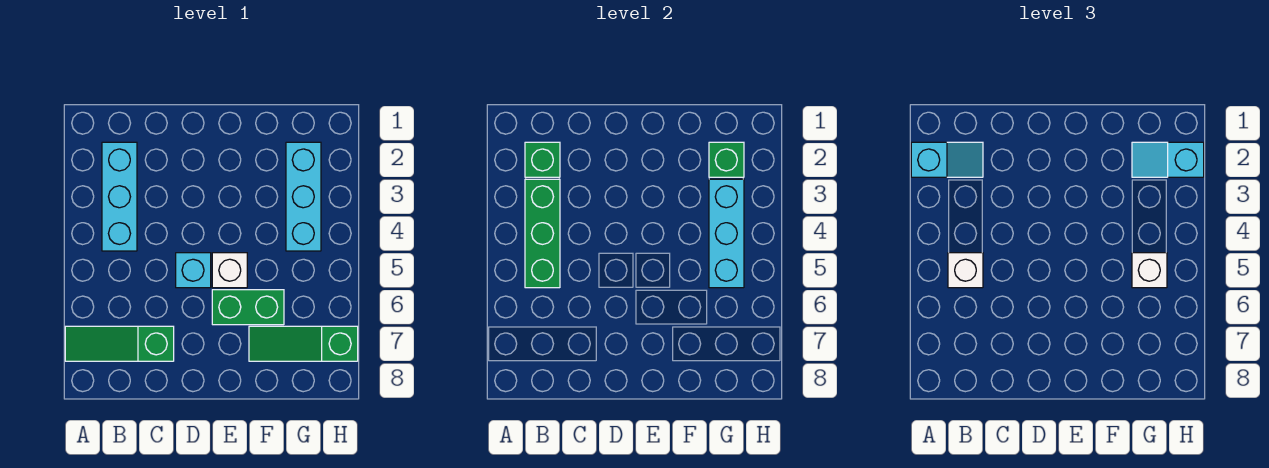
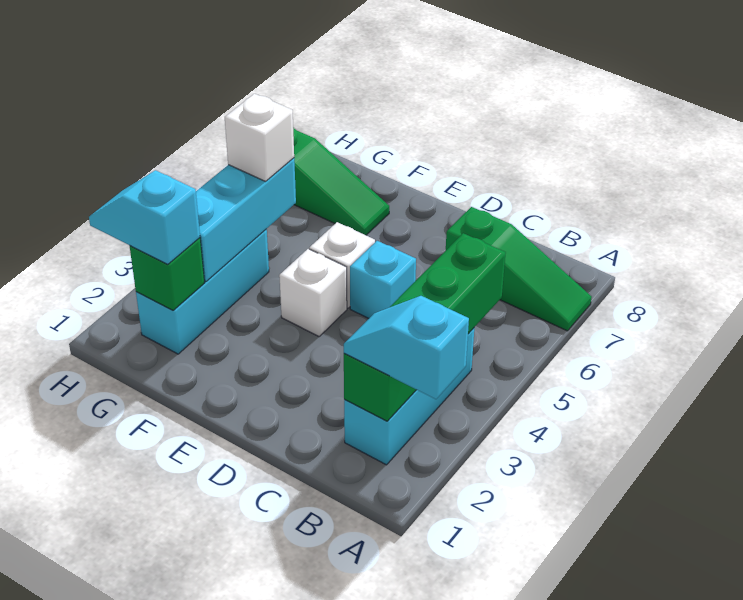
white 1x1 brick [948,253,983,288] -> white 1x1 brick moved to [279,249,347,336]
green 1x2 brick [212,290,284,325] -> none
cyan 1x2 slope [1132,142,1204,177] -> cyan 1x2 slope turned to [89,170,200,264]

